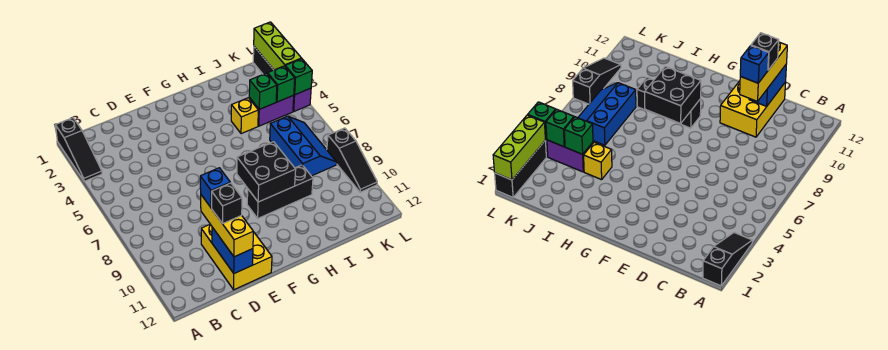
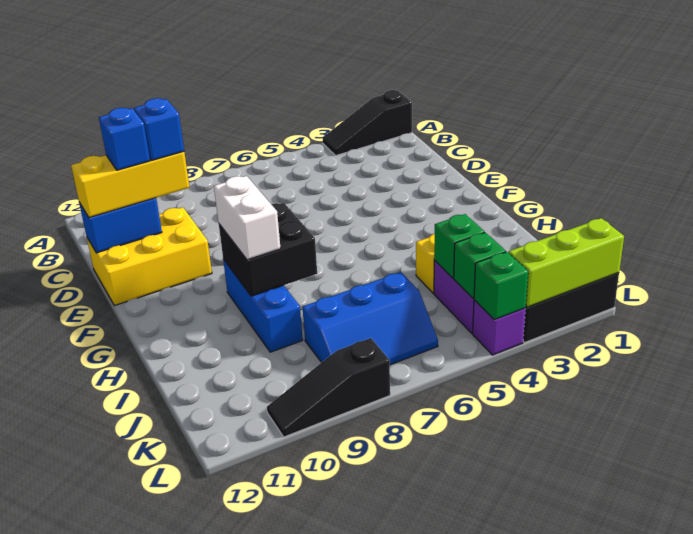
black 1x1 brick [212,183,242,224] -> blue 1x1 brick [99,108,150,170]
black 1x3 brick [247,165,313,218] -> blue 1x3 brick [223,259,303,352]
none -> white 1x2 brick [214,176,281,260]

